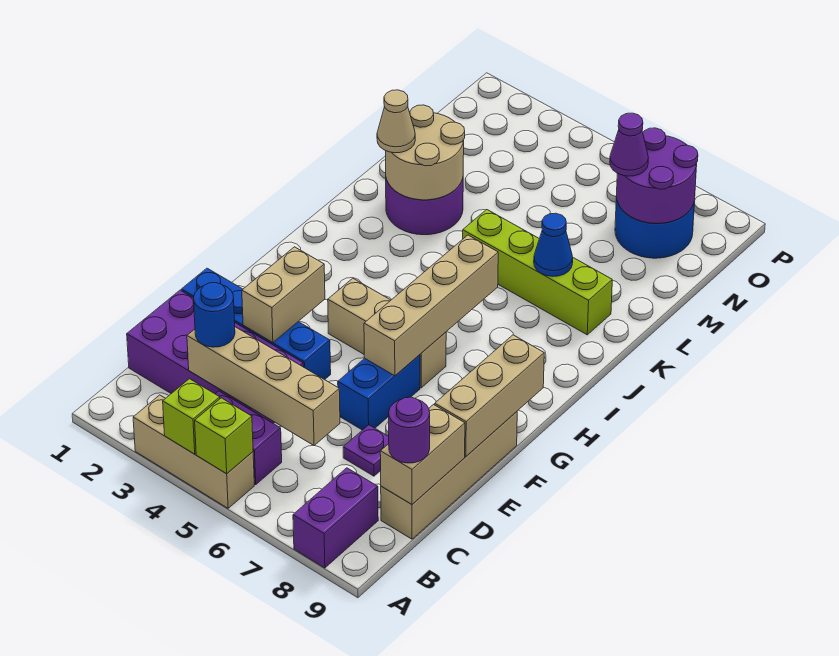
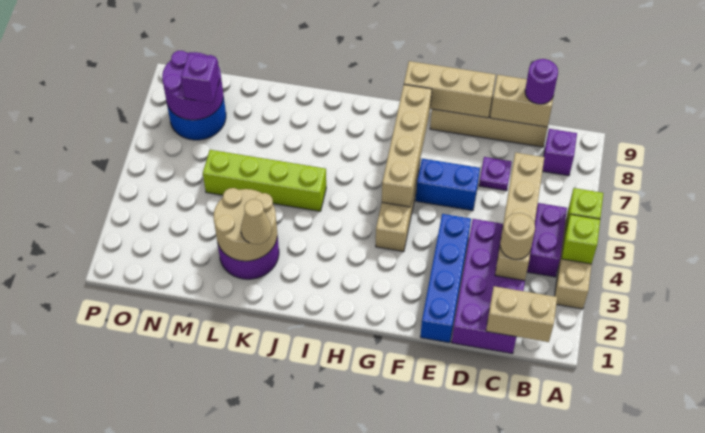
purple 1x2 brick [293,468,378,568] -> purple 1x1 brick [542,129,577,176]
blue 1x1 round brick [194,283,235,347] -> tan 1x1 round brick [500,213,535,259]
tan 1x2 brick [242,247,325,343] -> tan 1x2 brick moved to [486,286,557,342]
tan 1x4 brick [364,235,498,376] -> tan 1x4 brick turned to [382,85,432,207]
lime 1x4 brick [463,210,612,335] -> lime 1x4 brick turned to [203,150,326,211]
blue 1x1 cone [534,213,573,276] -> none
purple 1x1 cone [610,113,648,176] -> purple 1x1 brick [181,54,220,103]

